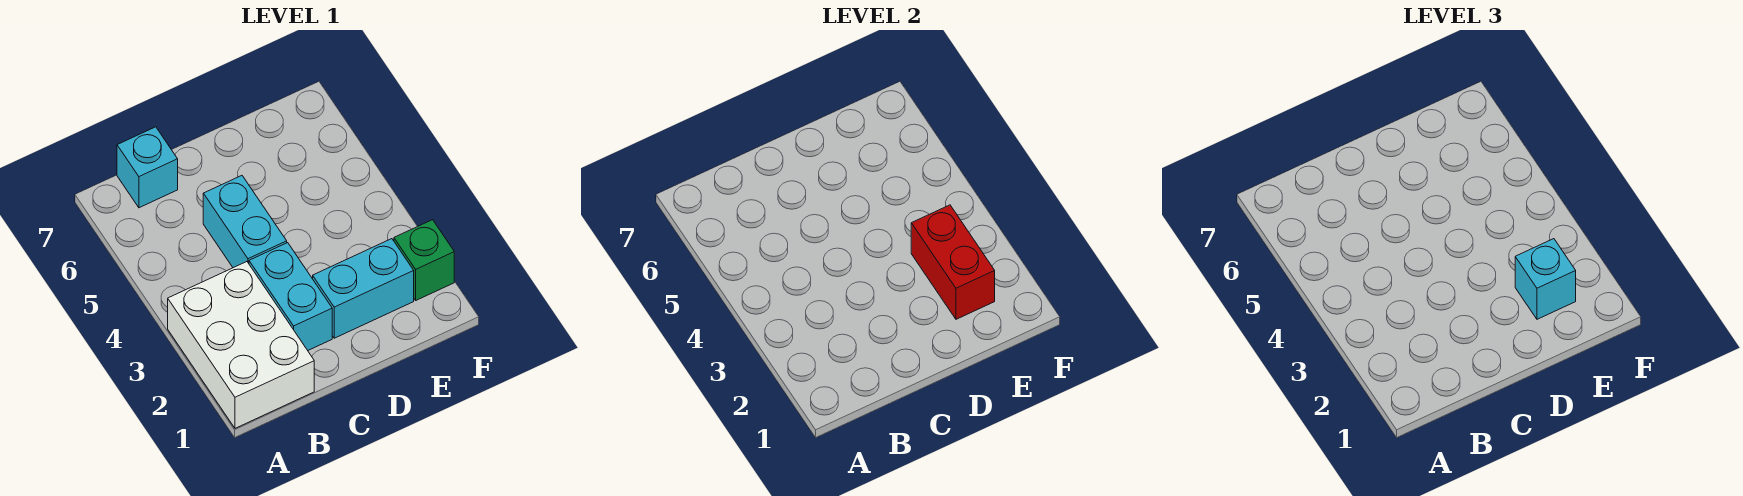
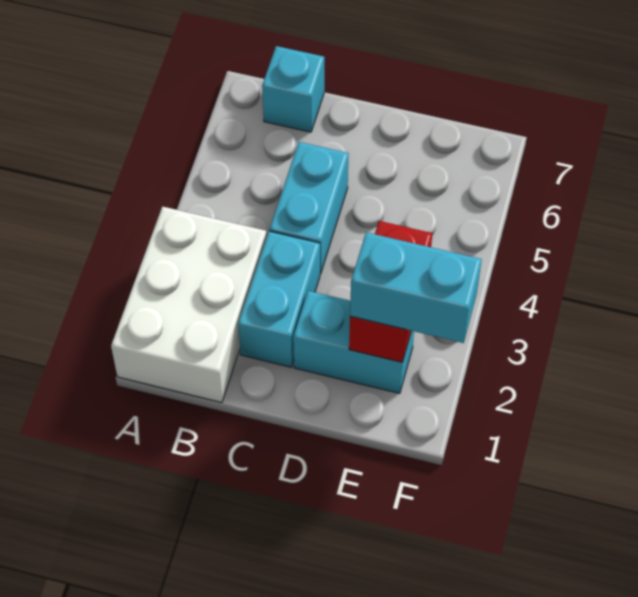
cyan 1x1 brick [1515,239,1576,319] -> cyan 1x2 brick [350,232,482,343]
green 1x1 brick [394,220,454,300] -> none

